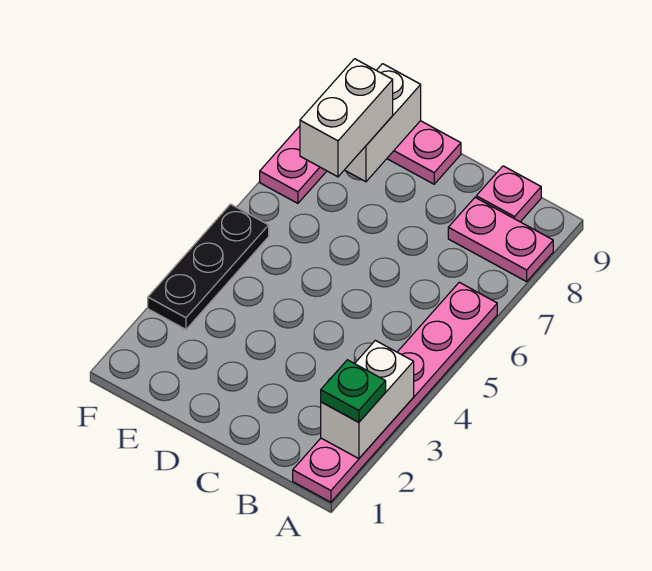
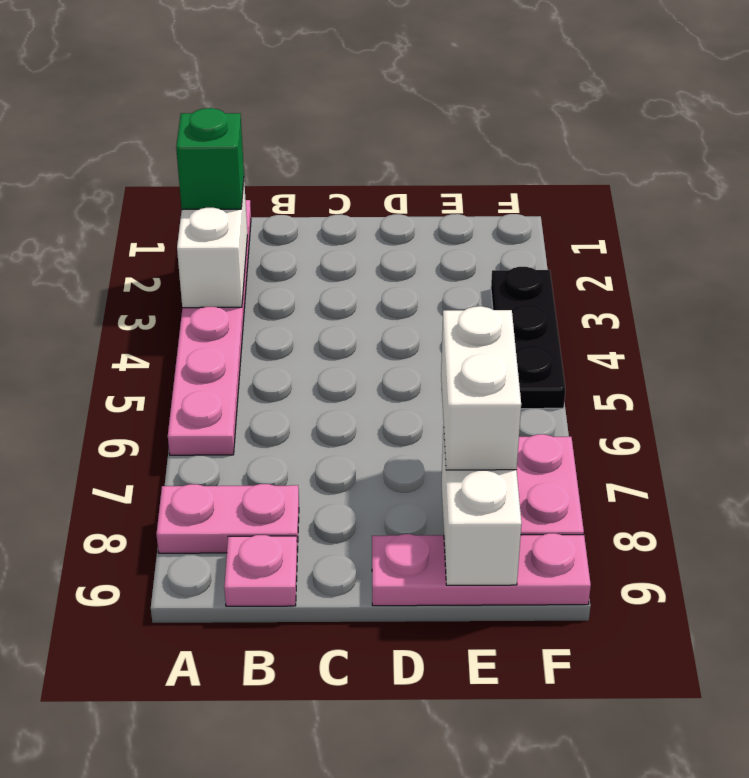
green 1x1 plate [321,360,386,422] -> green 1x1 brick [176,108,244,210]

